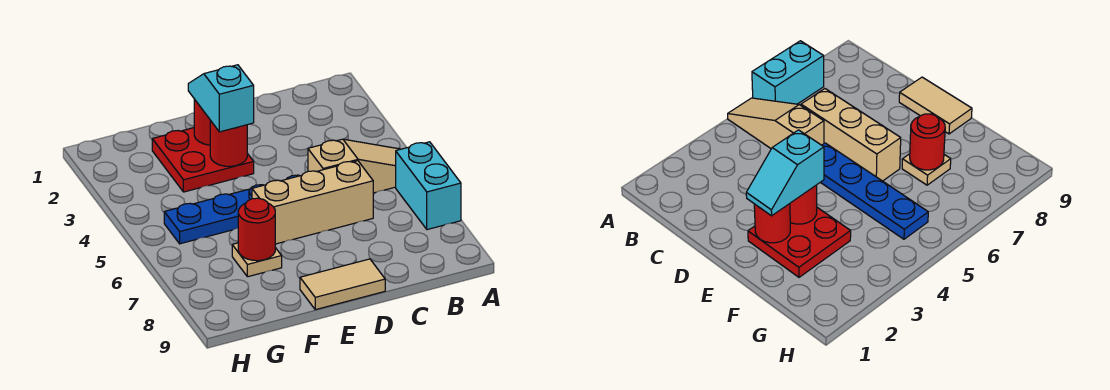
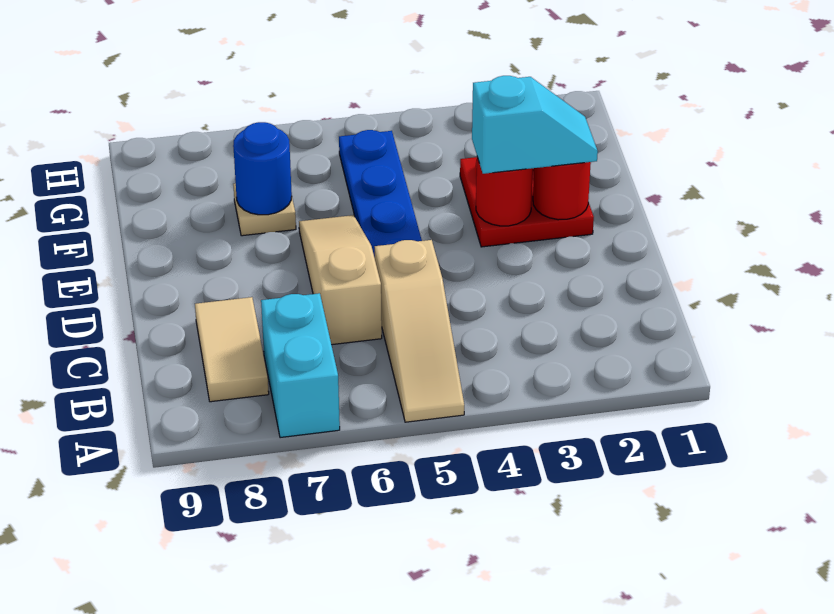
cyan 1x2 brick [396,142,461,230] -> cyan 1x2 brick turned to [261,293,340,438]
tan 1x3 brick [252,161,373,244] -> tan 1x3 slope [299,215,382,345]
tan 1x2 tile [300,259,385,310] -> tan 1x2 tile moved to [195,297,269,402]
red 1x1 round brick [238,198,275,261] -> blue 1x1 round brick [233,122,292,215]

